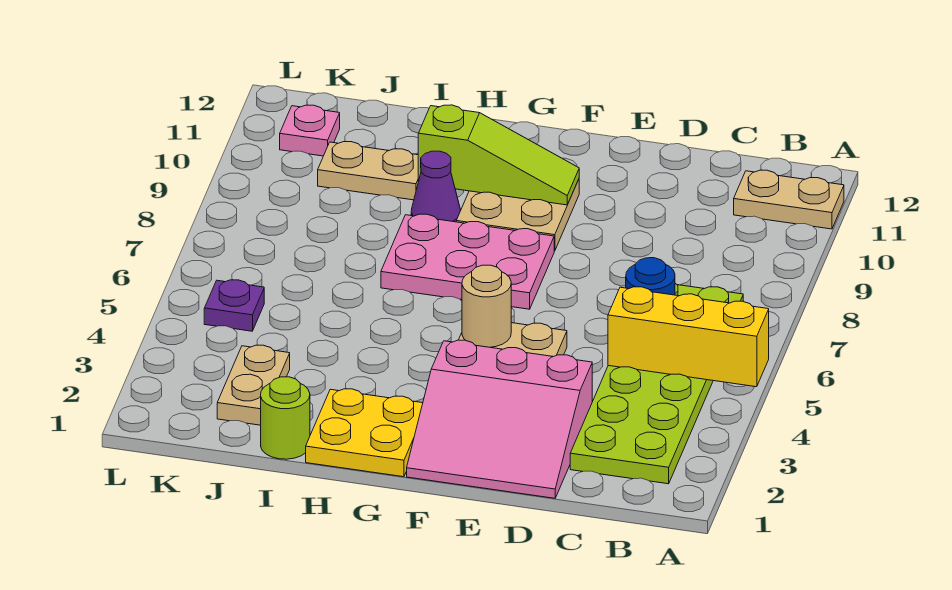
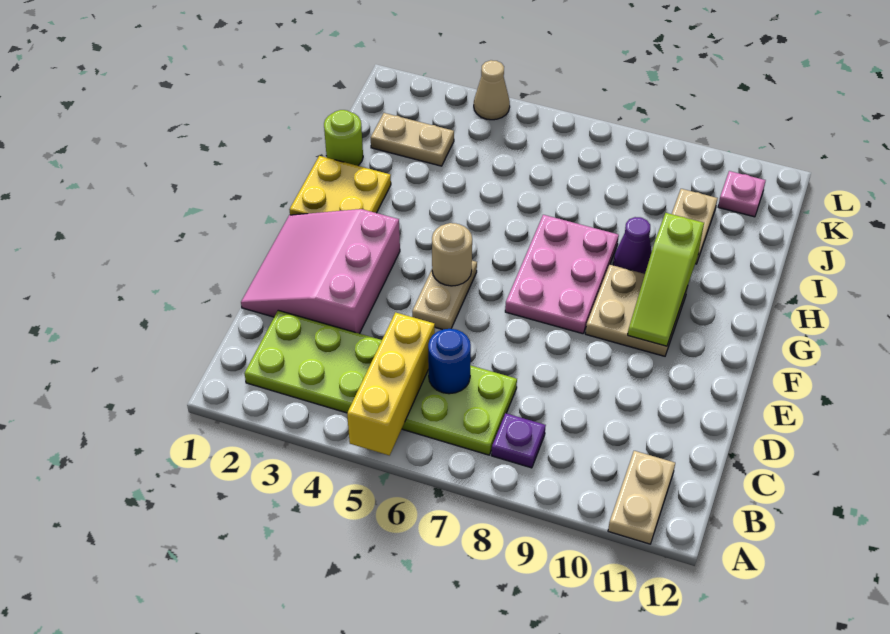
purple 1x1 plate [204,280,264,331] -> purple 1x1 plate moved to [492,413,546,468]
none -> tan 1x1 cone [474,60,510,120]

